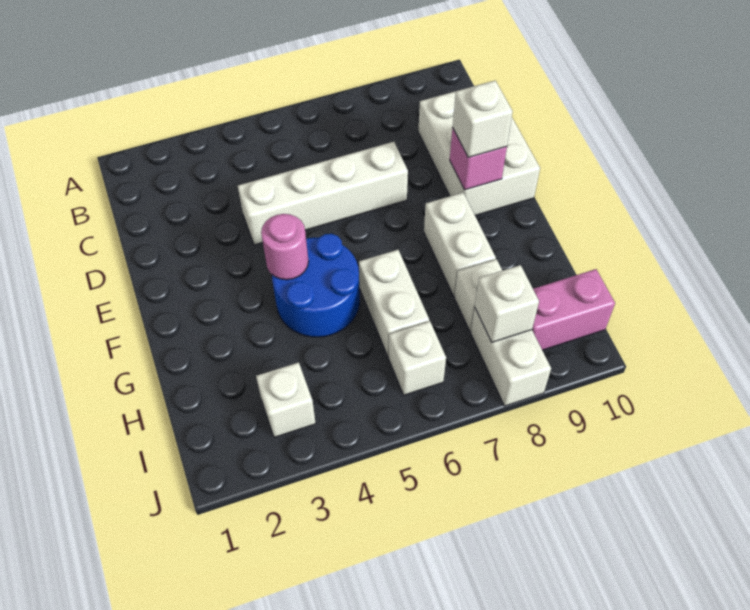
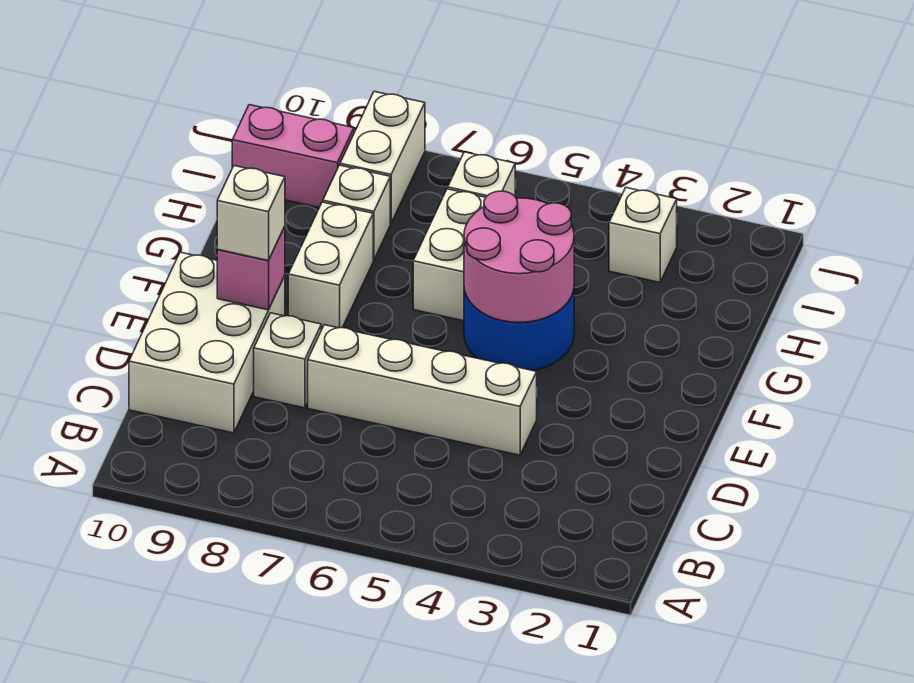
pink 1x1 round brick [261,214,309,280] -> pink 2x2 round brick [464,191,574,322]
white 1x1 brick [475,265,539,342] -> white 1x1 brick moved to [254,313,321,408]

